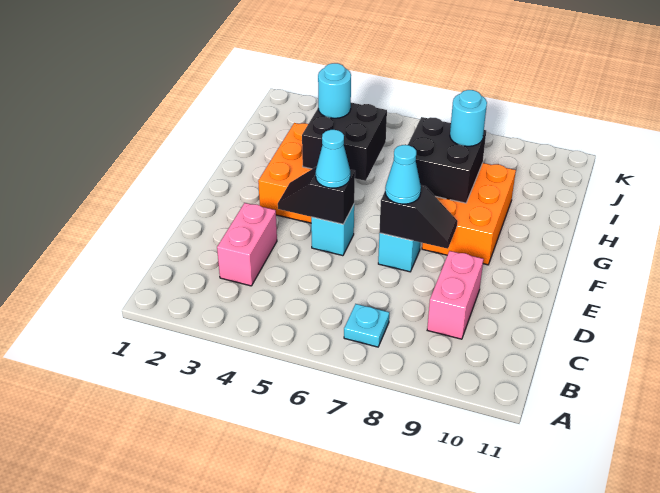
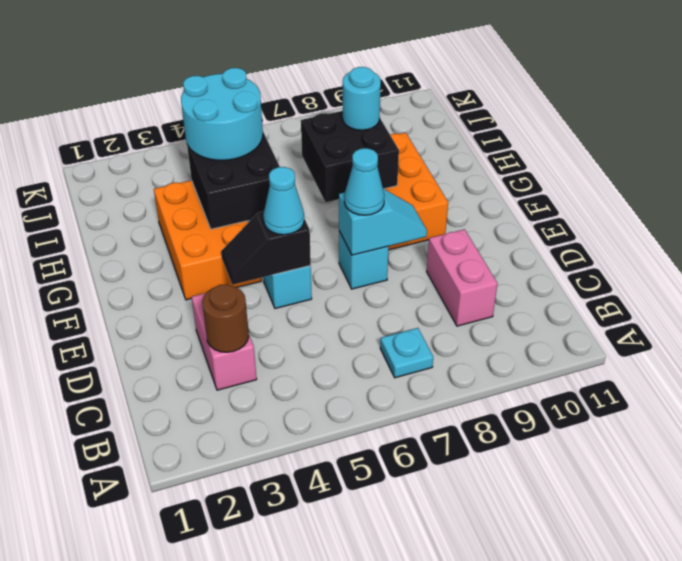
none -> brown 1x1 round brick [202,284,249,352]
black 1x2 slope [379,185,457,249] -> cyan 1x2 slope [339,189,427,255]
cyan 1x1 round brick [318,63,351,118] -> cyan 2x2 round brick [181,68,263,160]

